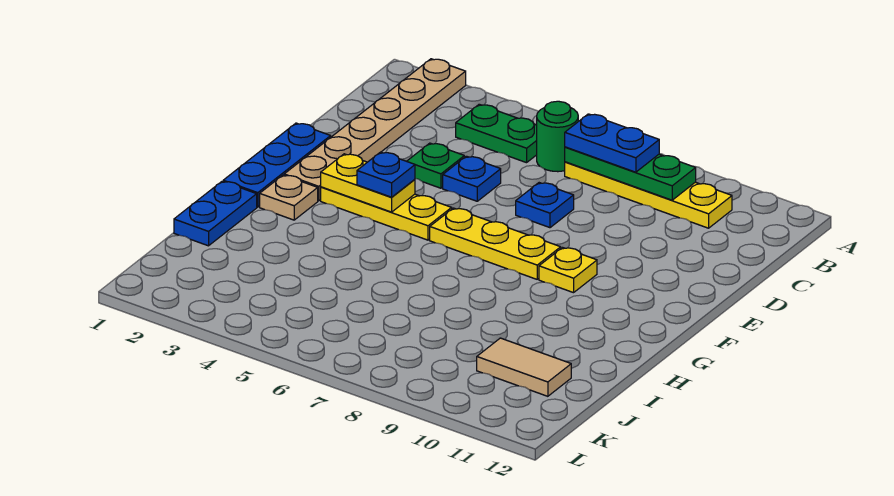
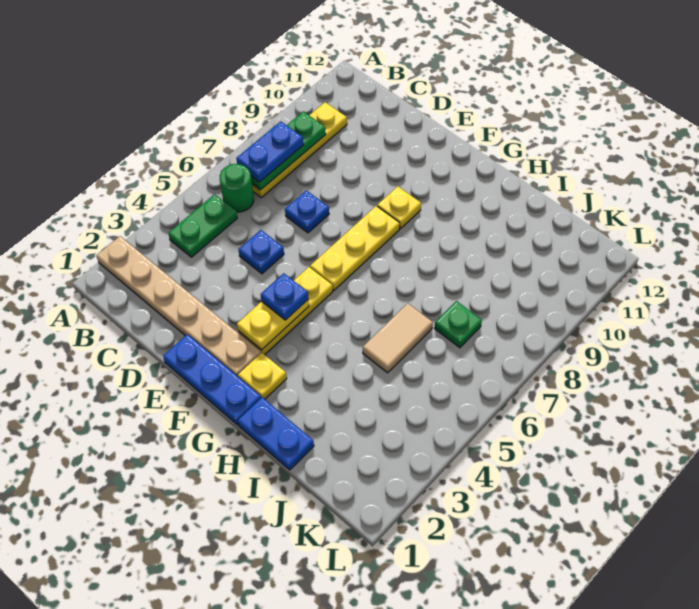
green 1x1 plate [407,143,464,188] -> green 1x1 plate moved to [435,301,482,348]
tan 1x1 plate [260,175,318,220] -> yellow 1x1 plate [238,353,287,399]
tan 1x2 tile [477,338,571,396] -> tan 1x2 tile moved to [363,303,433,373]

